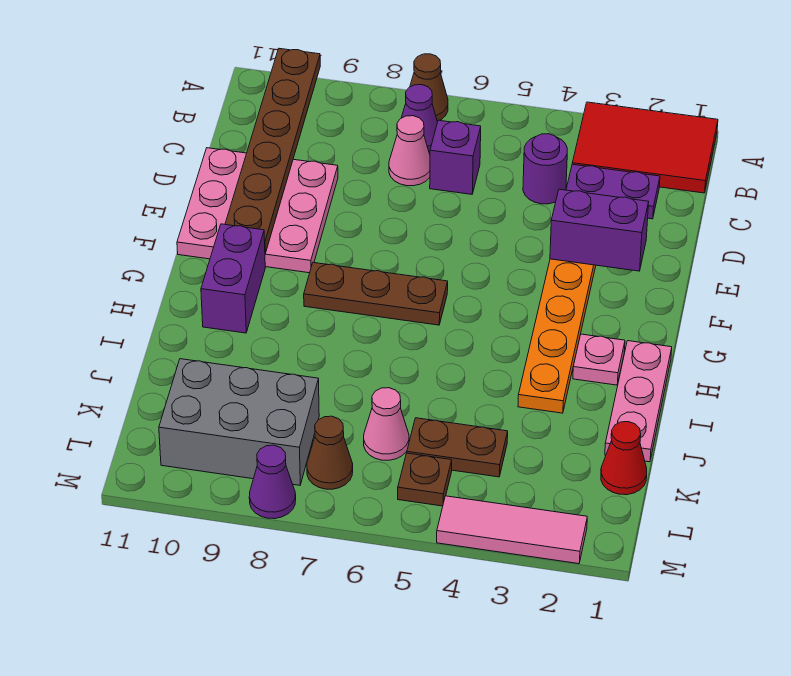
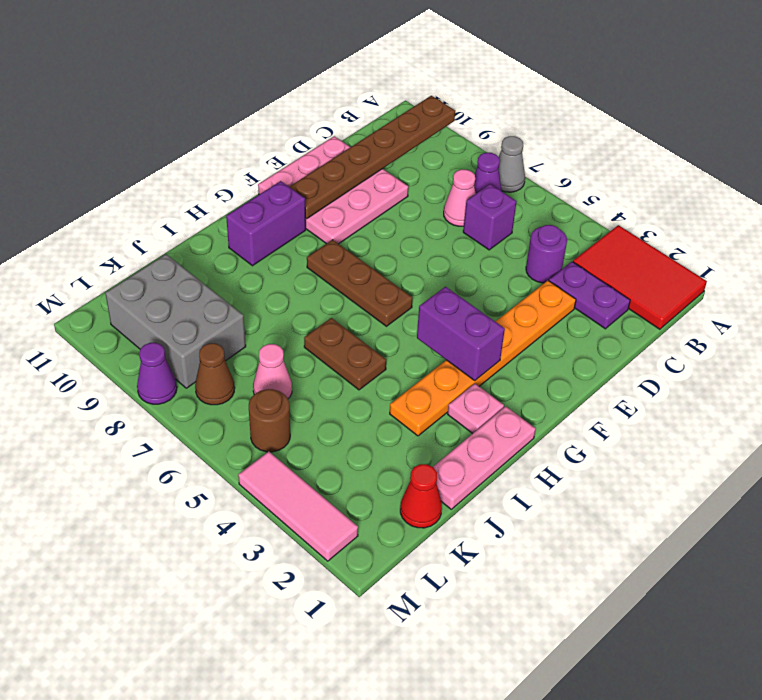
brown 1x1 cone [410,54,448,121] -> grey 1x1 cone [498,136,525,192]
purple 1x2 brick [550,189,649,271] -> purple 1x2 brick moved to [417,287,505,380]
brown 1x2 plate [407,418,508,477] -> brown 1x2 plate moved to [304,318,386,390]
brown 1x1 plate [398,453,452,506] -> brown 1x1 round brick [249,389,290,452]

